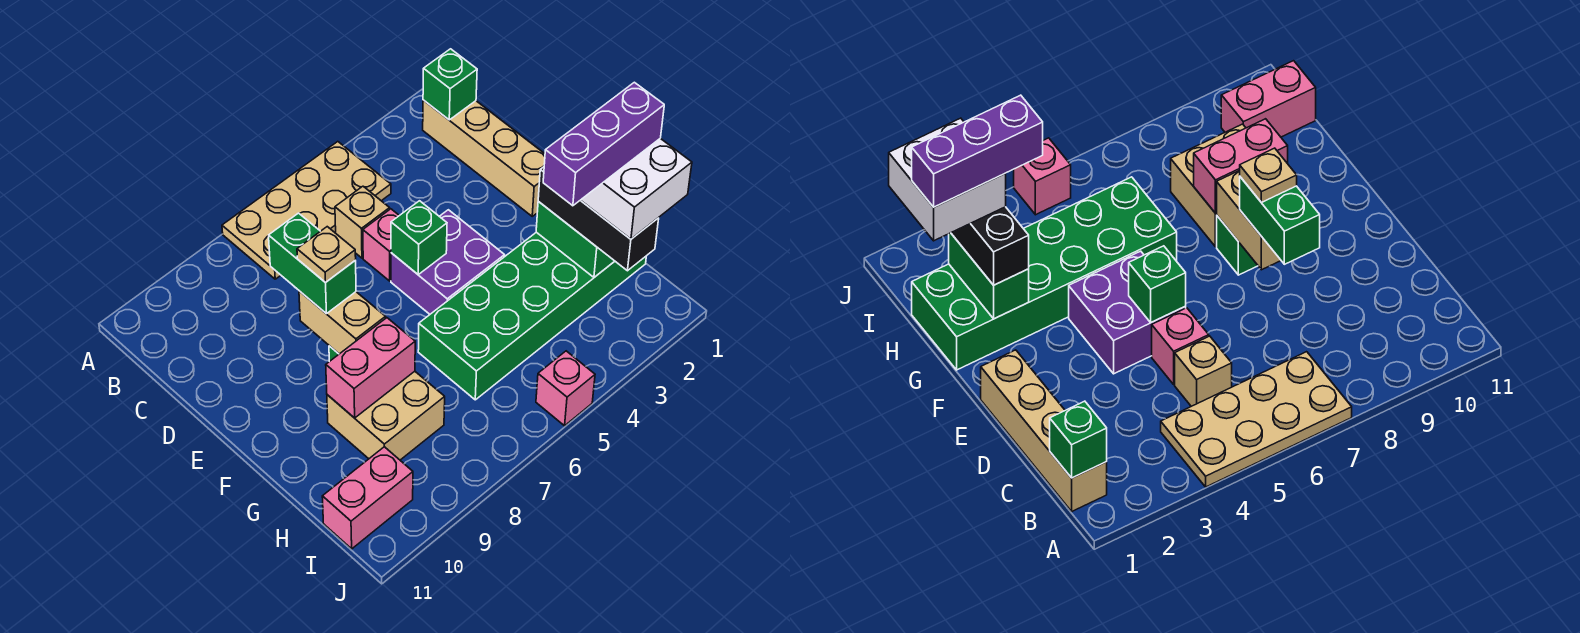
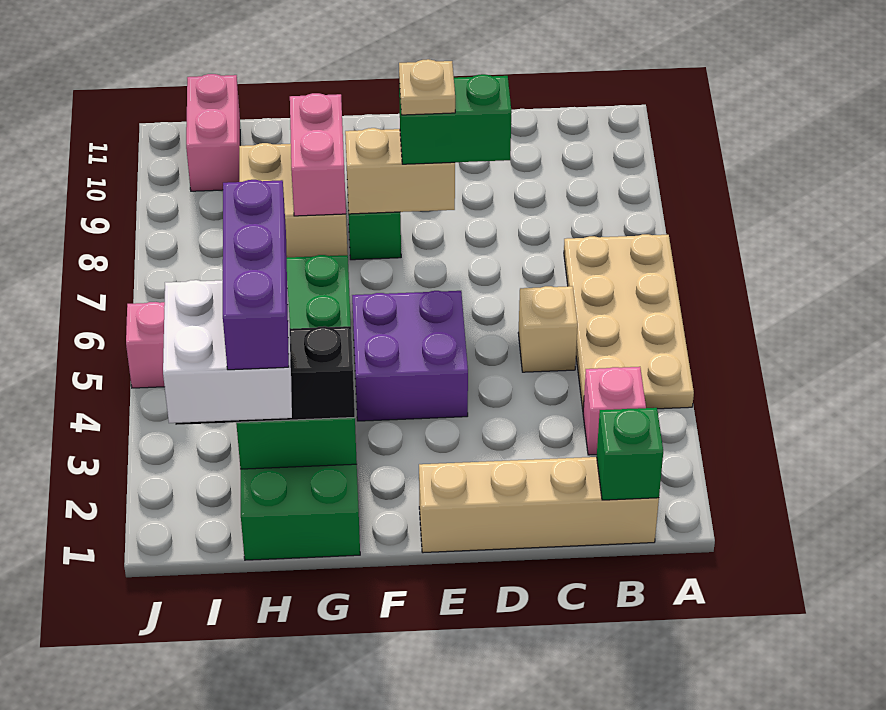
pink 1x1 brick [363,209,399,281] -> pink 1x1 brick moved to [583,367,646,455]
green 1x1 brick [391,201,447,274] -> none

